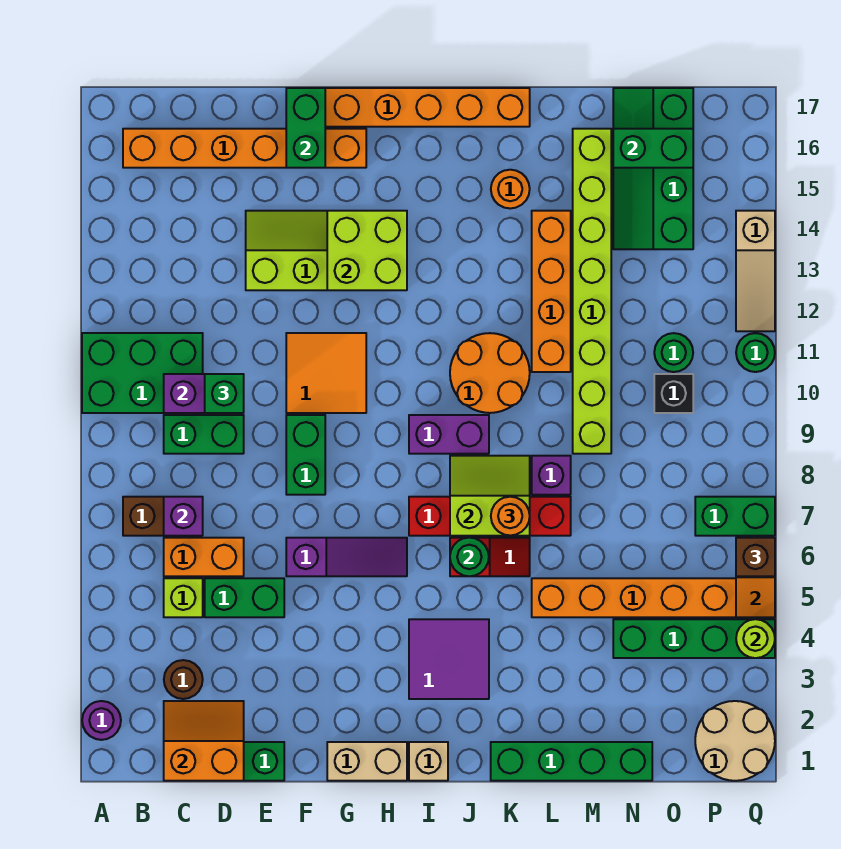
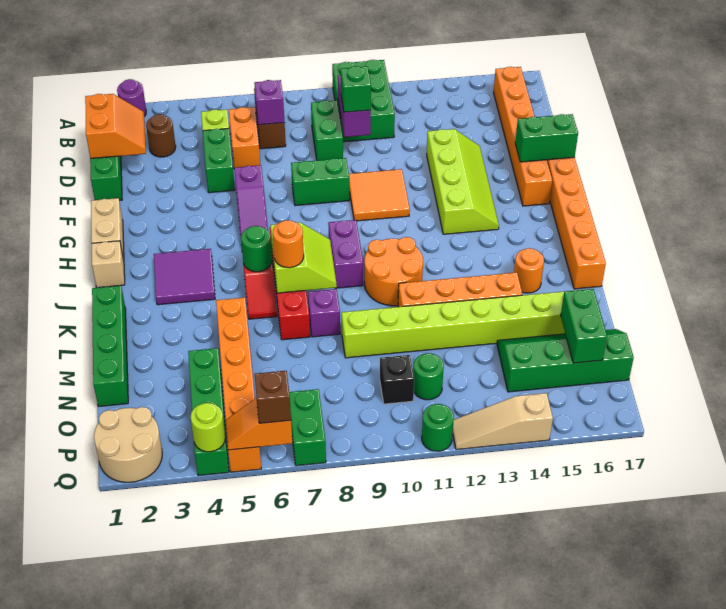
lime 2x2 brick [327,211,407,290] -> none

